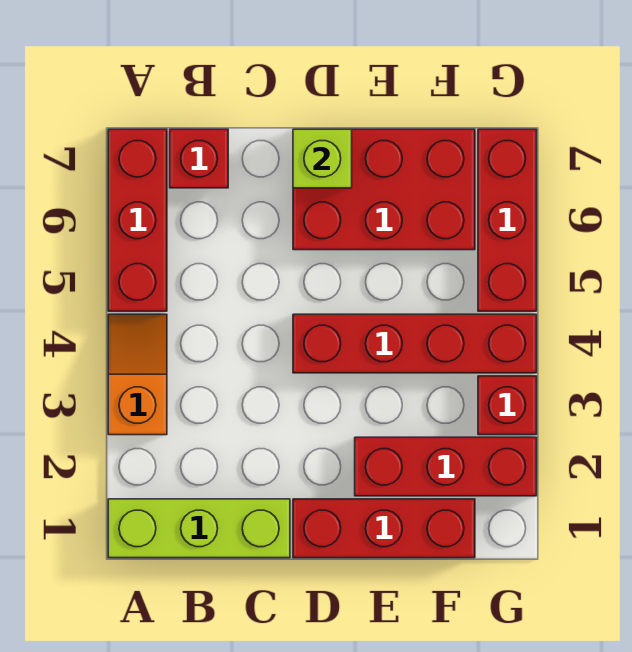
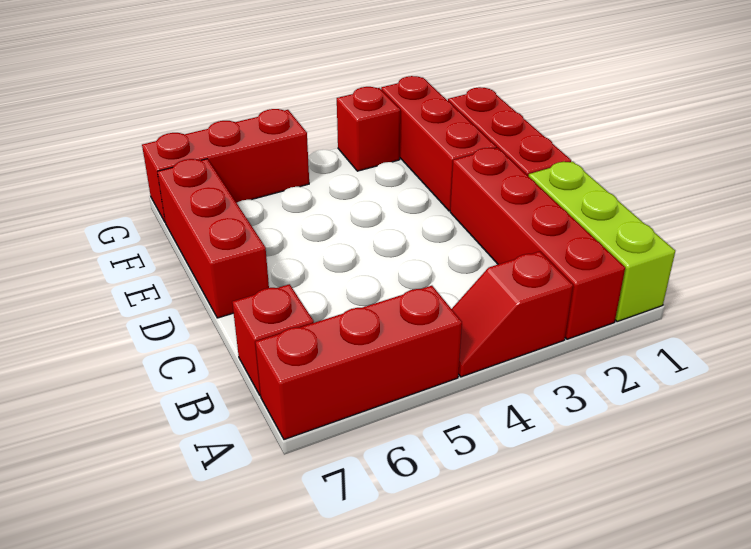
orange 1x2 slope [108,314,167,435] -> red 1x2 slope [452,251,573,377]
red 1x4 brick [293,314,537,373] -> red 1x4 brick moved to [450,148,625,339]
red 2x3 brick [293,129,475,250] -> red 1x3 brick [157,159,269,318]
lime 1x1 brick [293,129,352,188] -> none

